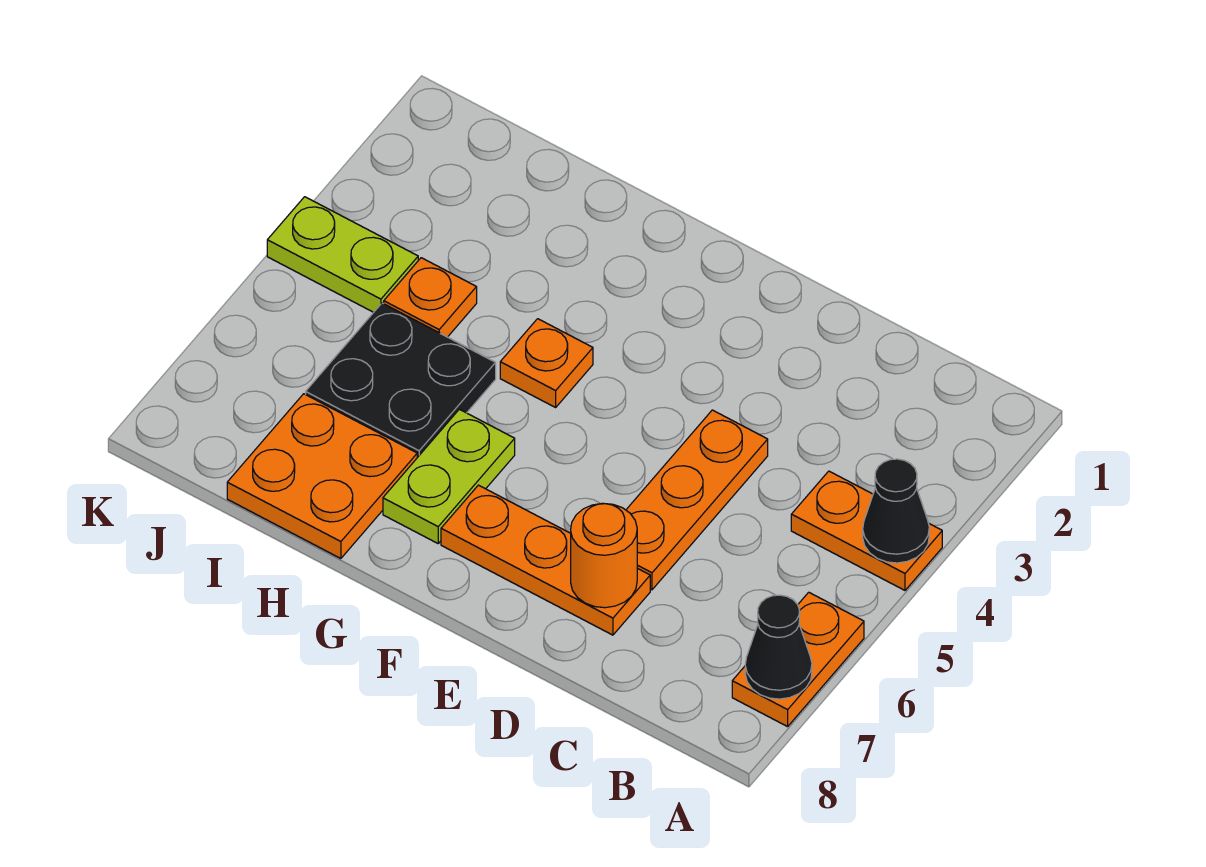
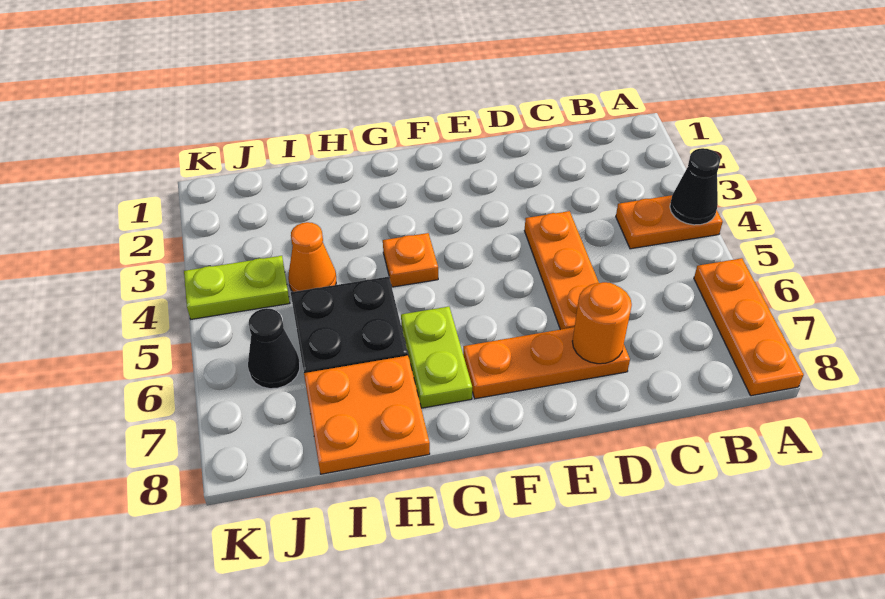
orange 1x2 plate [732,592,864,727] -> orange 1x3 plate [694,258,804,396]
black 1x1 cone [745,595,812,699] -> black 1x1 cone moved to [248,308,300,389]
orange 1x1 plate [384,258,477,337] -> orange 1x1 cone [288,222,336,292]

